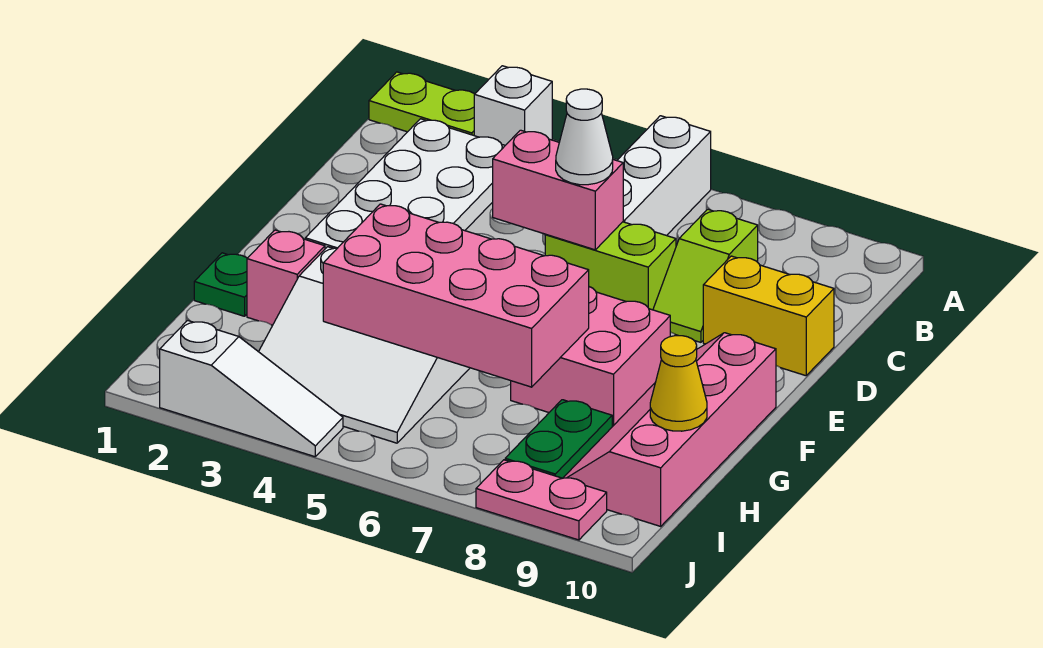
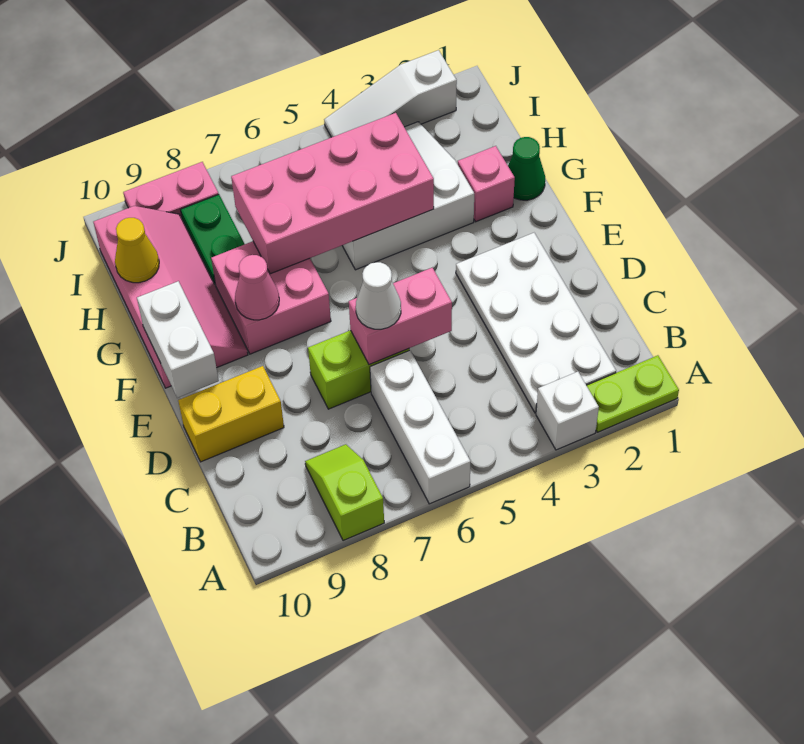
lime 1x2 slope [653,209,758,342] -> lime 1x2 slope moved to [305,444,384,541]
none -> white 1x2 brick [137,281,219,398]
none -> pink 1x1 cone [235,255,279,320]
green 1x1 plate [194,253,247,316] -> green 1x1 cone [508,137,545,200]

